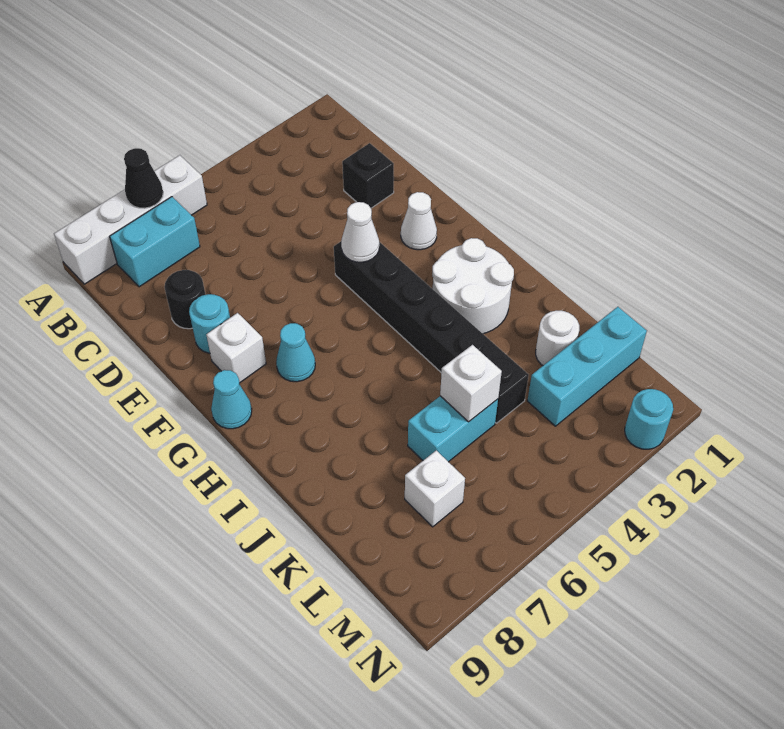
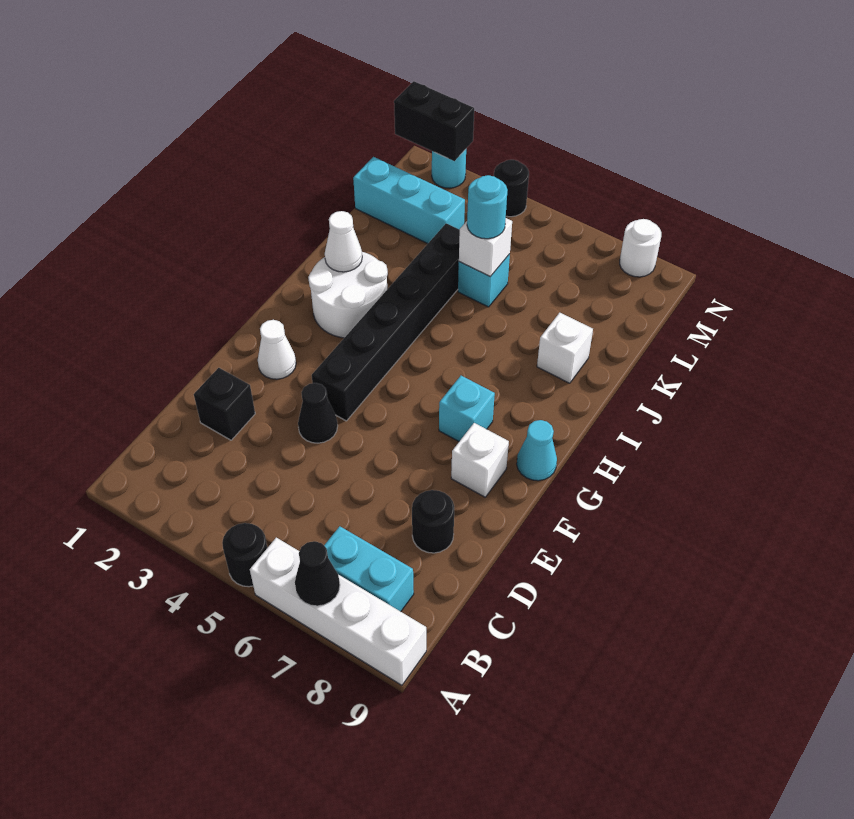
none -> black 1x1 round brick [222,523,267,587]
none -> black 1x1 cone [298,383,338,443]
cyan 1x1 round brick [189,294,230,353] -> cyan 1x1 round brick moved to [467,175,507,239]
white 1x1 cone [341,202,379,262] -> white 1x1 cone moved to [325,211,362,272]
cyan 1x1 cone [276,323,315,382] -> cyan 1x1 brick [439,376,495,441]
white 1x1 round brick [536,311,579,365] -> white 1x1 round brick moved to [620,219,661,277]
cyan 1x2 brick [408,396,498,462] -> cyan 1x1 brick [458,254,510,307]
white 1x1 brick [405,450,465,527] -> white 1x1 brick moved to [537,313,593,383]
none -> black 1x2 brick [394,81,474,161]
none -> black 1x1 round brick [494,160,529,217]

